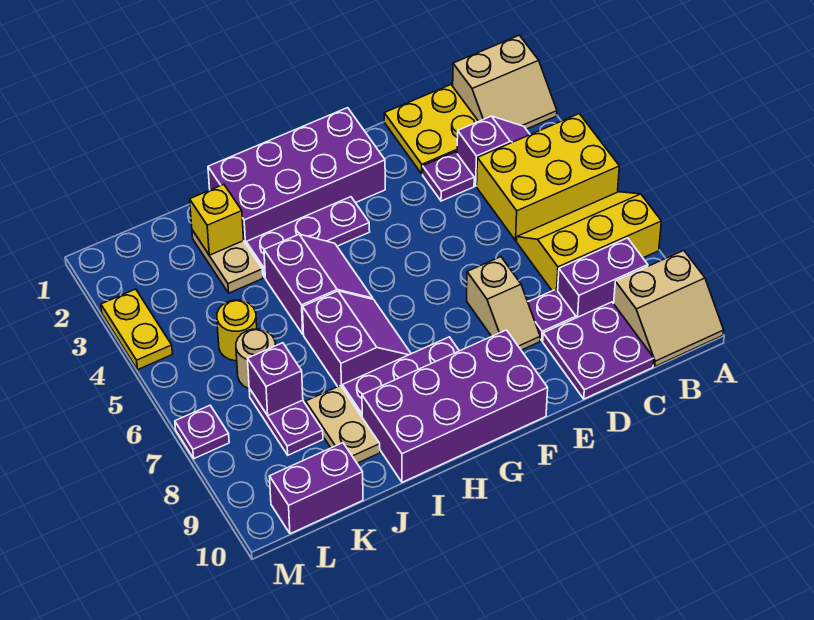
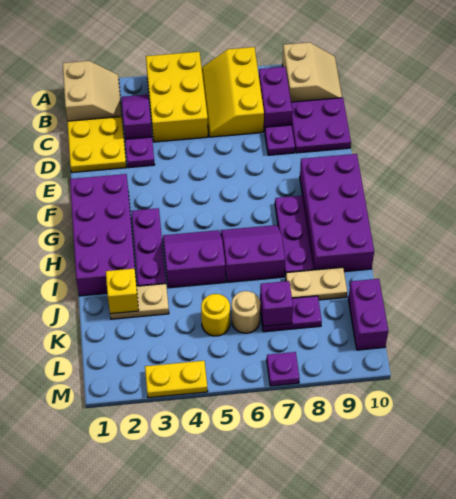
tan 1x2 slope [466,257,540,350] -> none

